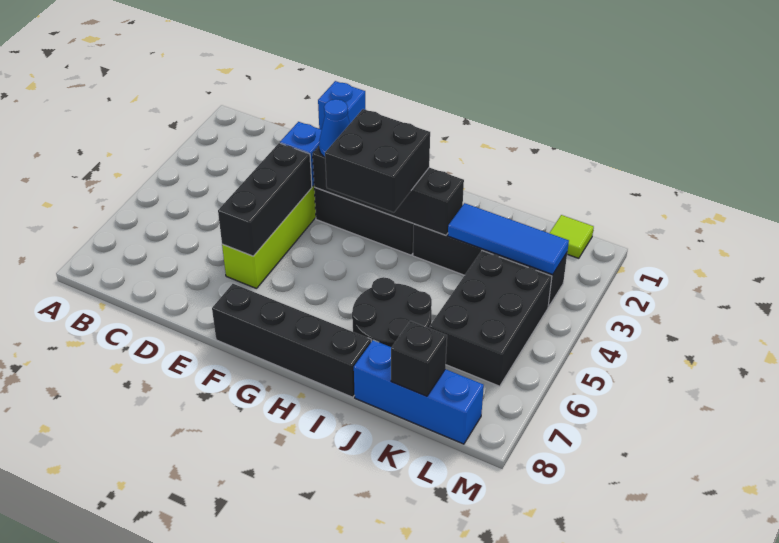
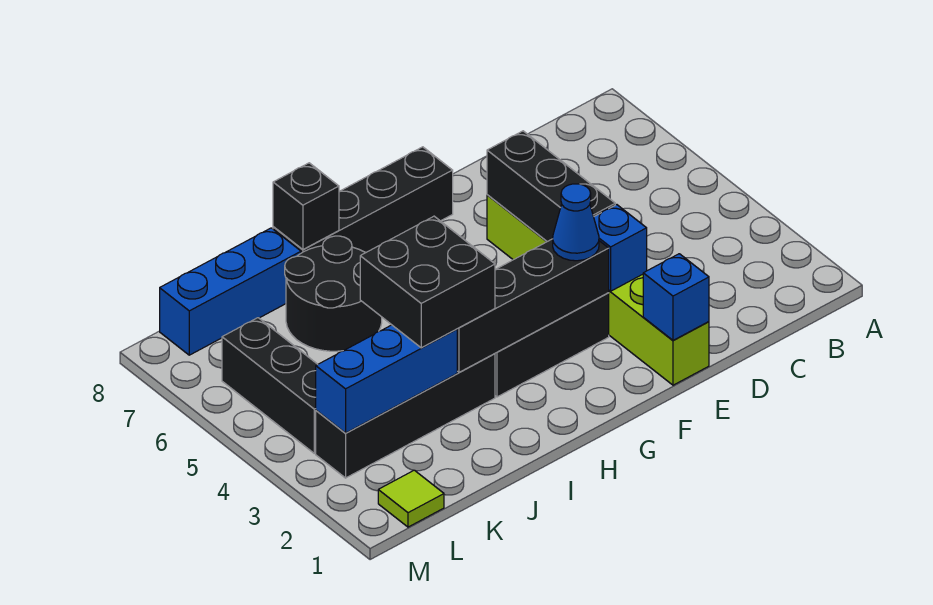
black 2x2 brick [325,109,430,212] -> black 2x2 brick moved to [360,216,495,348]
blue 1x3 tile [448,203,569,275] -> blue 1x3 brick [316,325,457,433]
black 2x3 brick [430,251,552,386] -> black 1x3 brick [222,318,318,453]
black 1x1 brick [391,321,447,396] -> black 1x1 brick moved to [273,163,339,249]

